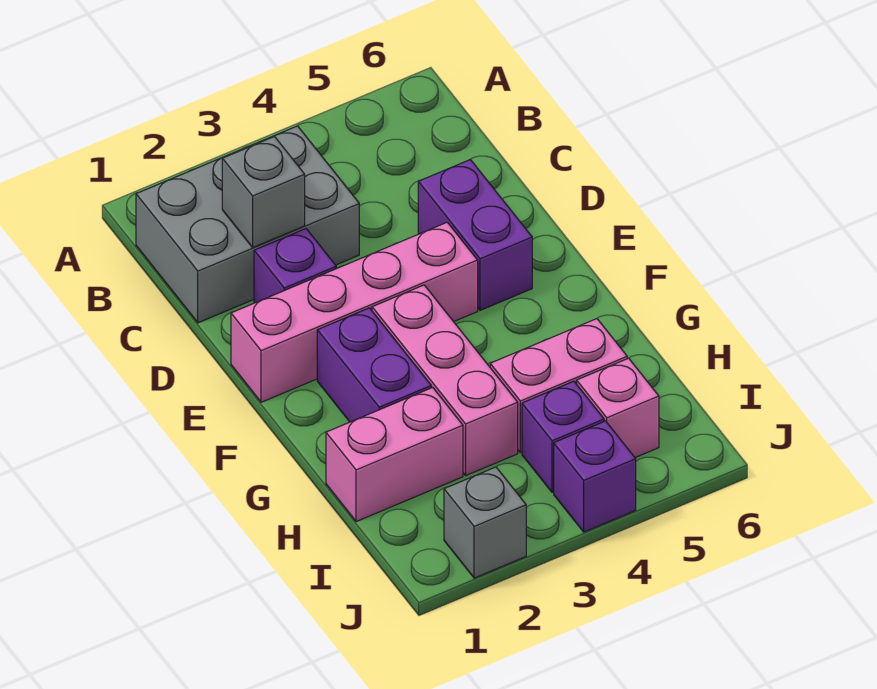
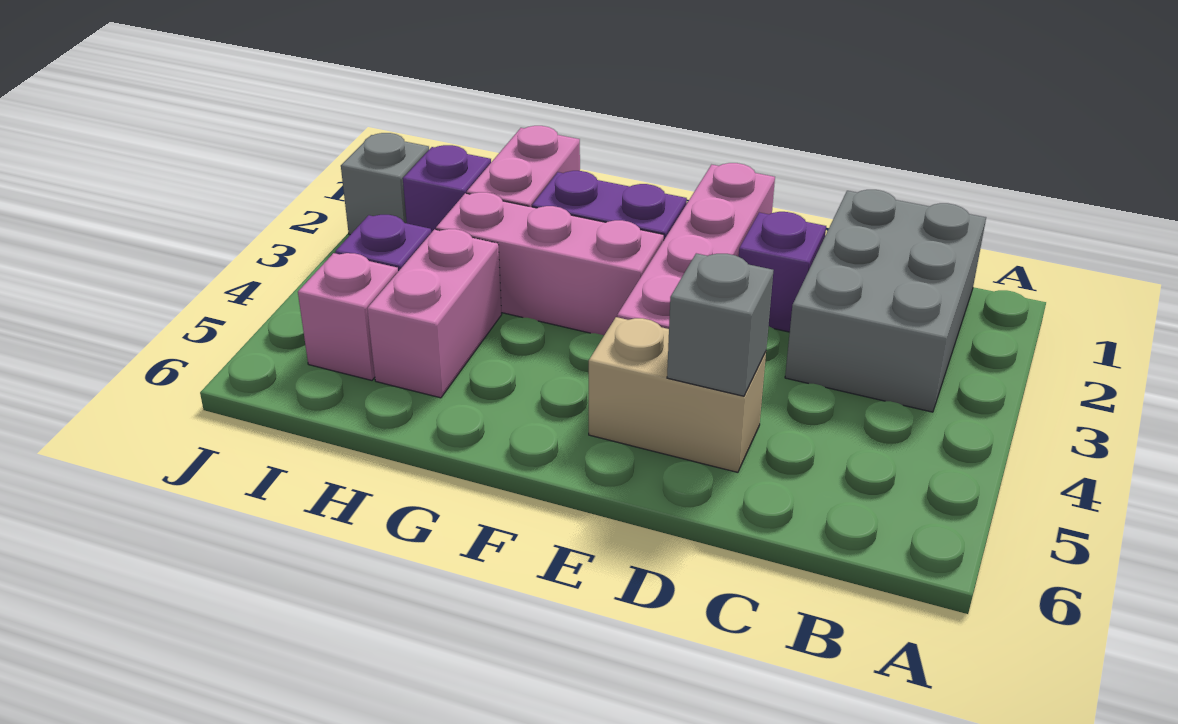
grey 1x1 brick [222,136,305,247] -> grey 1x1 brick moved to [667,253,773,396]
purple 1x2 brick [418,160,532,310] -> tan 1x2 brick [589,317,766,472]
purple 1x1 brick [554,421,636,532] -> purple 1x1 brick moved to [403,145,491,233]

